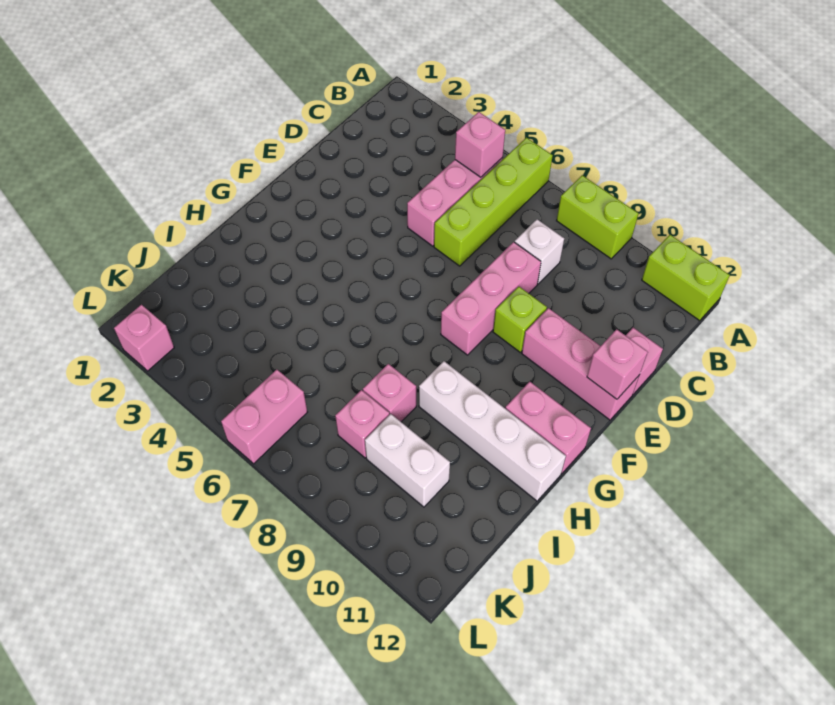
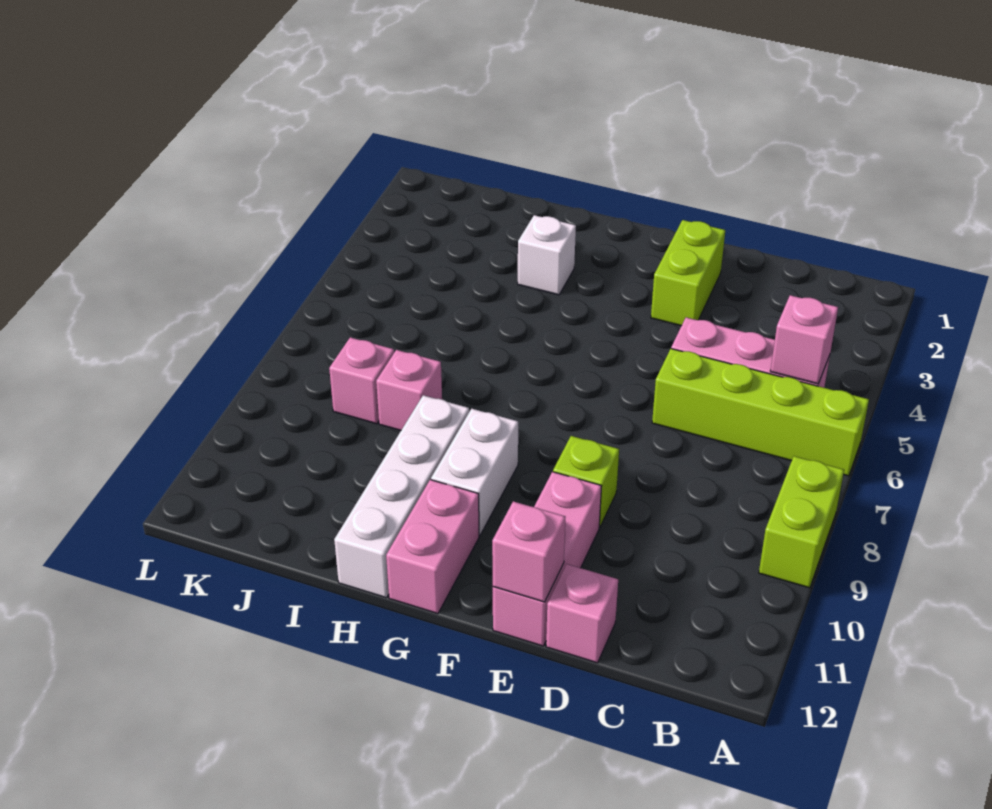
lime 1x2 brick [642,235,730,321] -> lime 1x2 brick moved to [651,220,725,326]
white 1x1 brick [515,219,564,284] -> white 1x1 brick moved to [518,215,576,295]
pink 1x3 brick [441,242,541,355] -> none
white 1x2 brick [365,414,450,507] -> white 1x2 brick moved to [431,409,518,536]
pink 1x2 brick [221,370,307,464] -> none
pink 1x1 brick [114,305,174,371] -> none

